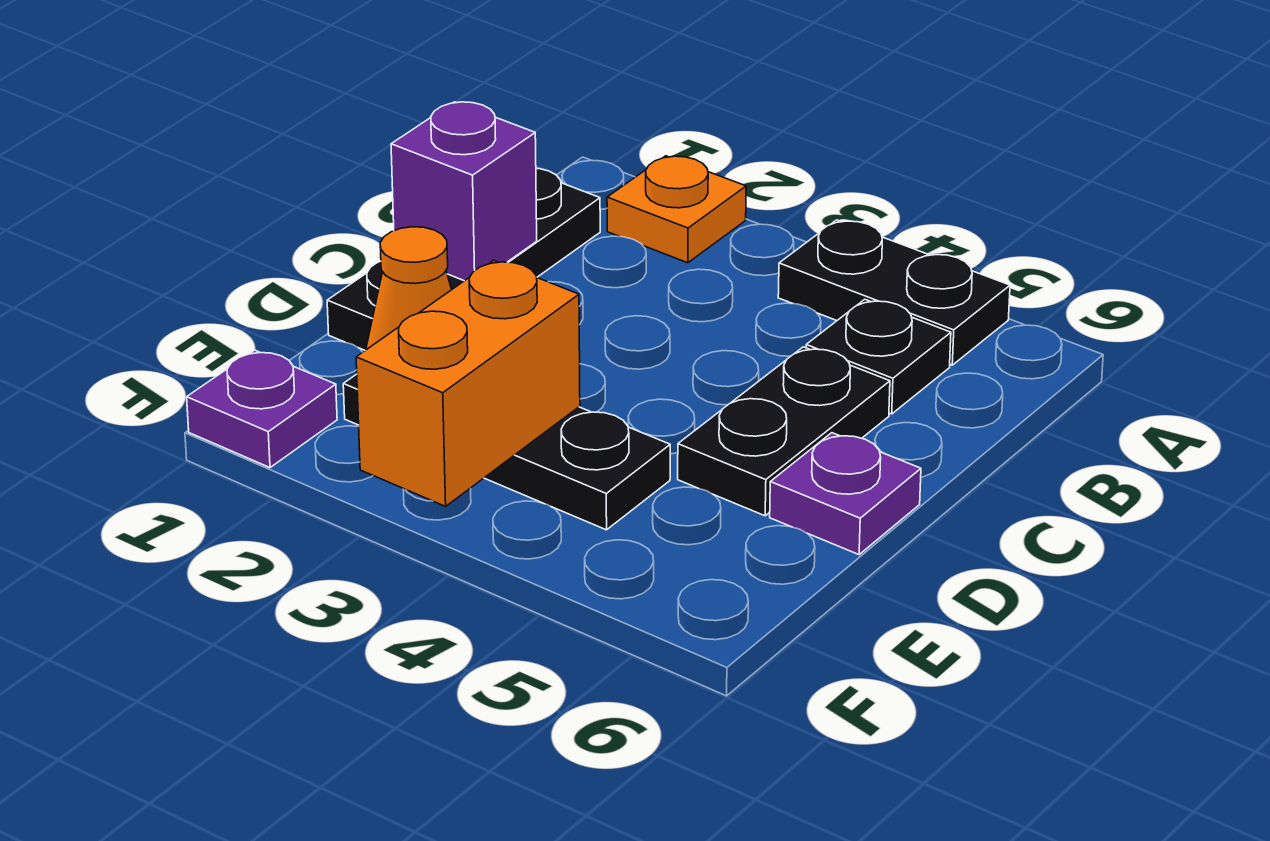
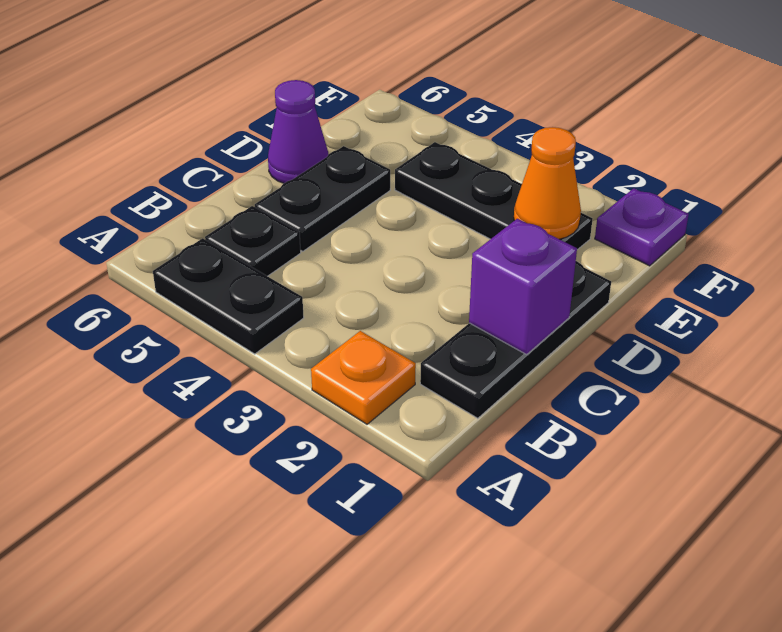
purple 1x1 plate [770,433,921,555] -> purple 1x1 cone [268,80,329,183]
orange 1x2 brick [356,260,580,506] -> none

